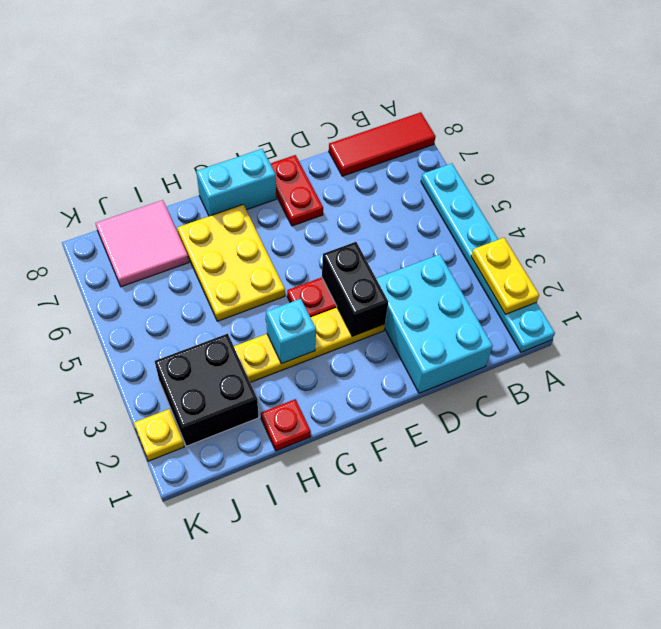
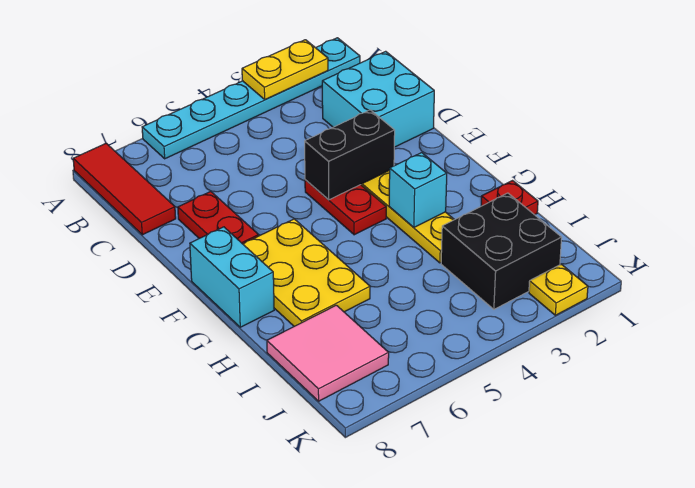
cyan 2x3 brick [376,255,493,393] -> cyan 2x2 brick [322,51,434,147]
red 1x2 plate [270,155,323,226] -> red 1x2 plate turned to [178,191,259,244]
yellow 2x3 plate [177,205,285,321] -> yellow 2x3 plate turned to [243,219,370,326]

